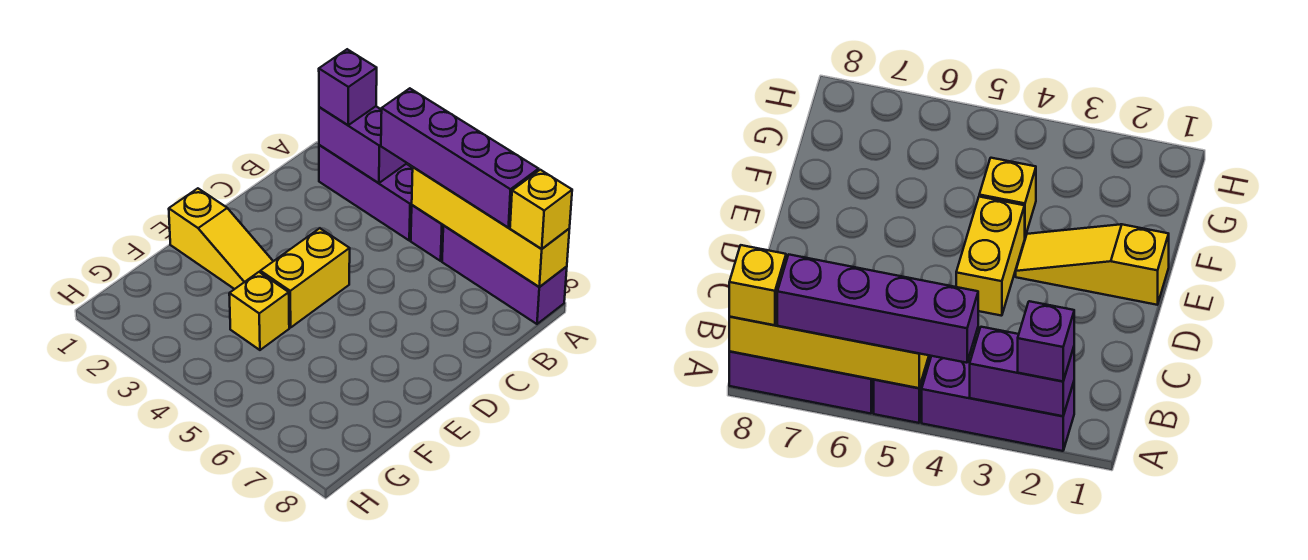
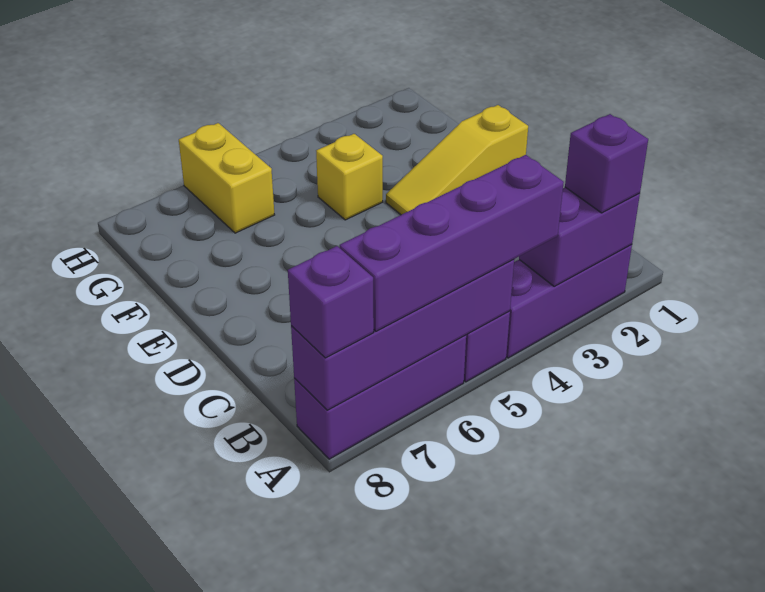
yellow 1x4 brick [412,167,569,287] -> purple 1x4 brick [291,259,514,410]
yellow 1x1 brick [510,170,572,249] -> purple 1x1 brick [288,246,374,358]
yellow 1x2 brick [260,228,350,327] -> yellow 1x2 brick moved to [179,123,275,233]

